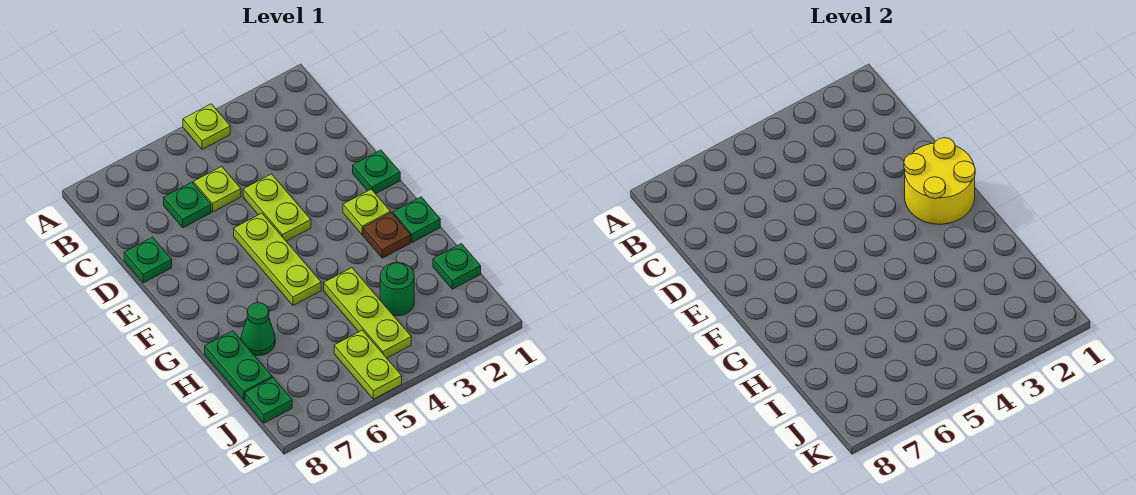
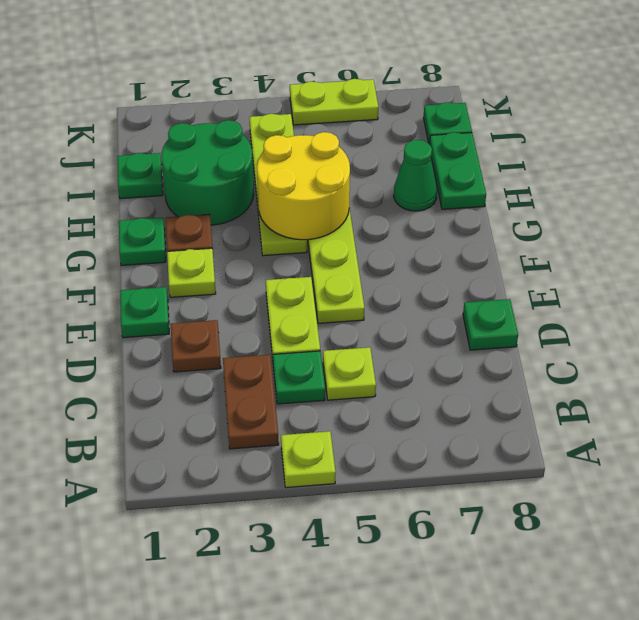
none -> brown 1x2 plate [223,355,279,449]
green 1x1 plate [164,182,211,228] -> green 1x1 plate moved to [273,351,325,404]
none -> brown 1x1 plate [171,320,221,372]
yellow 2x2 round brick [904,138,975,224] -> yellow 2x2 round brick moved to [257,132,350,240]
lime 1x3 plate [324,268,411,358] -> lime 1x4 plate [249,114,307,256]
green 1x1 round brick [380,263,414,316] -> green 2x2 round brick [161,120,254,225]
lime 1x2 plate [334,330,402,399] -> lime 1x2 plate turned to [290,79,378,125]

